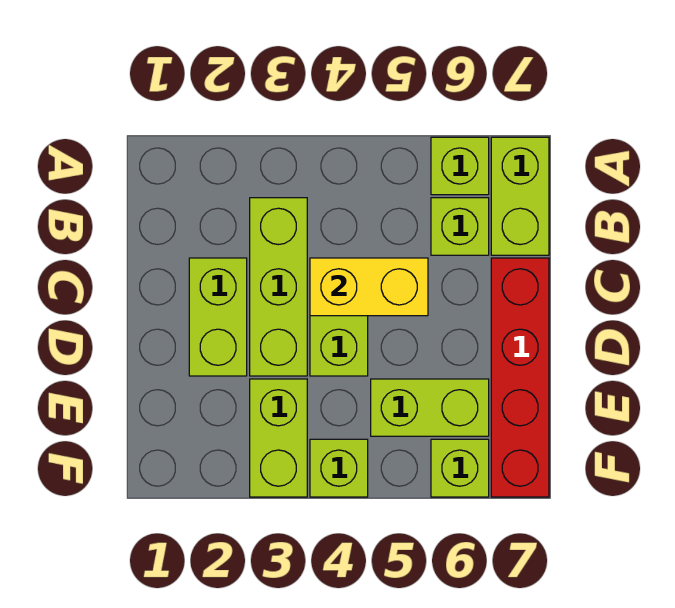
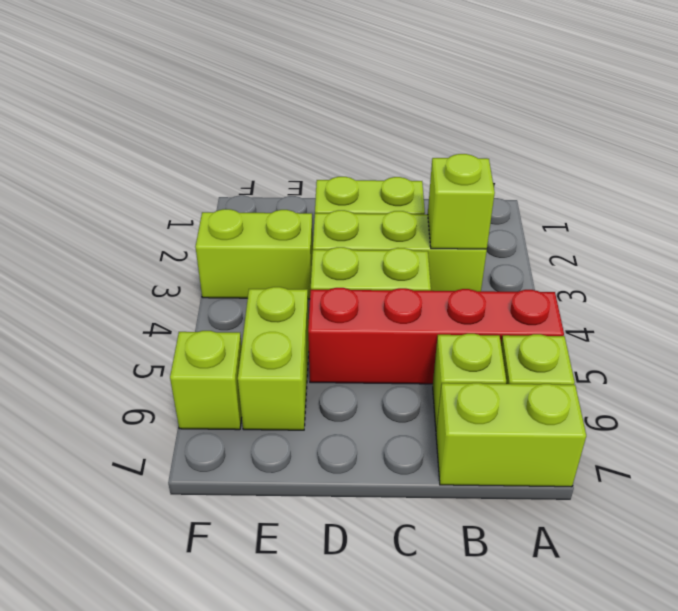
yellow 1x2 brick [310,258,428,316] -> none
red 1x4 brick [491,258,549,497] -> red 1x4 brick moved to [308,288,564,384]
lime 1x1 brick [310,439,368,497] -> lime 1x1 brick moved to [428,154,495,249]

